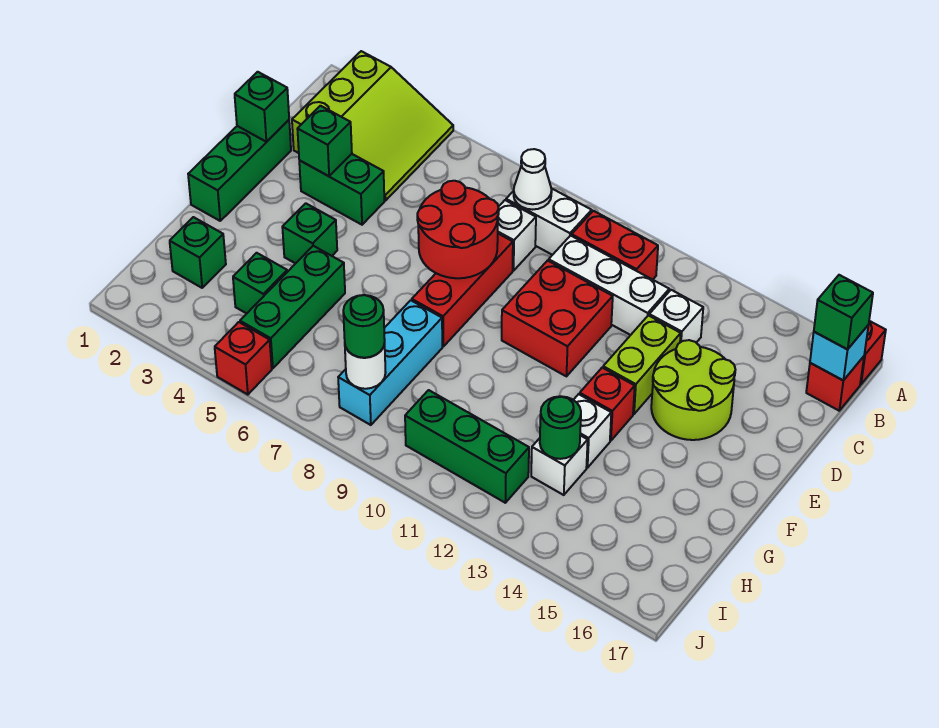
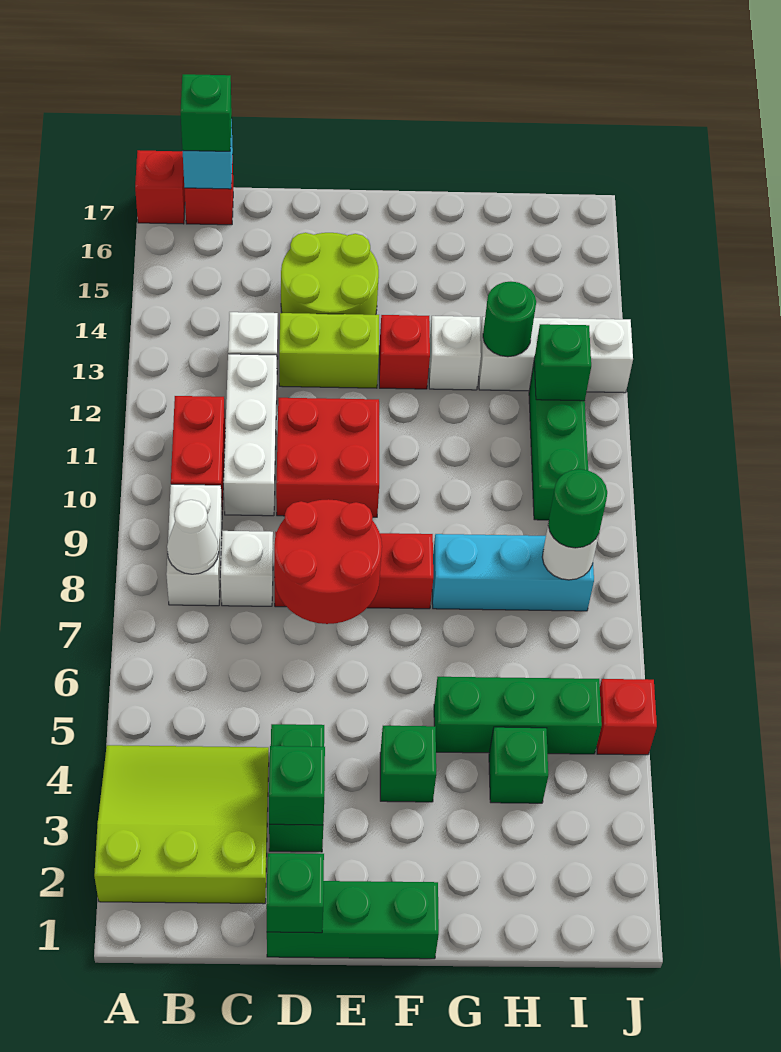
green 1x1 brick [170,217,226,288] -> green 1x1 brick moved to [534,324,591,401]
white 1x1 brick [531,435,588,495] -> white 1x3 brick [479,317,633,393]

